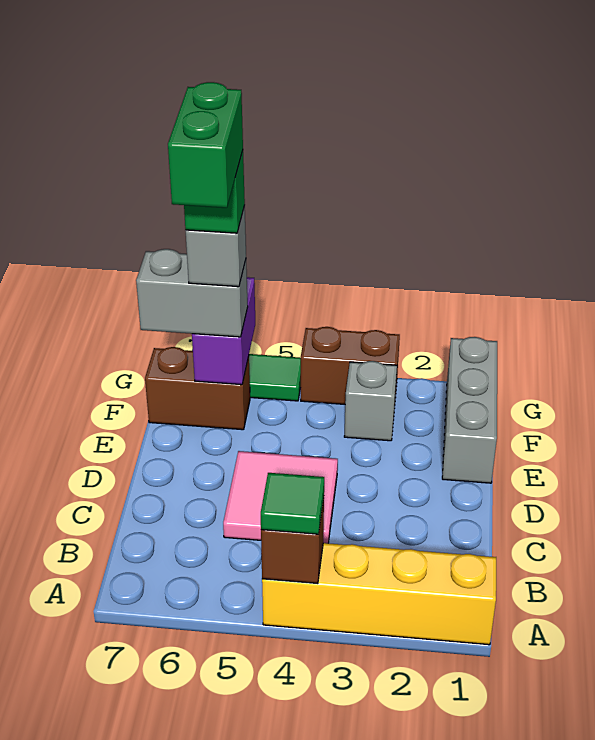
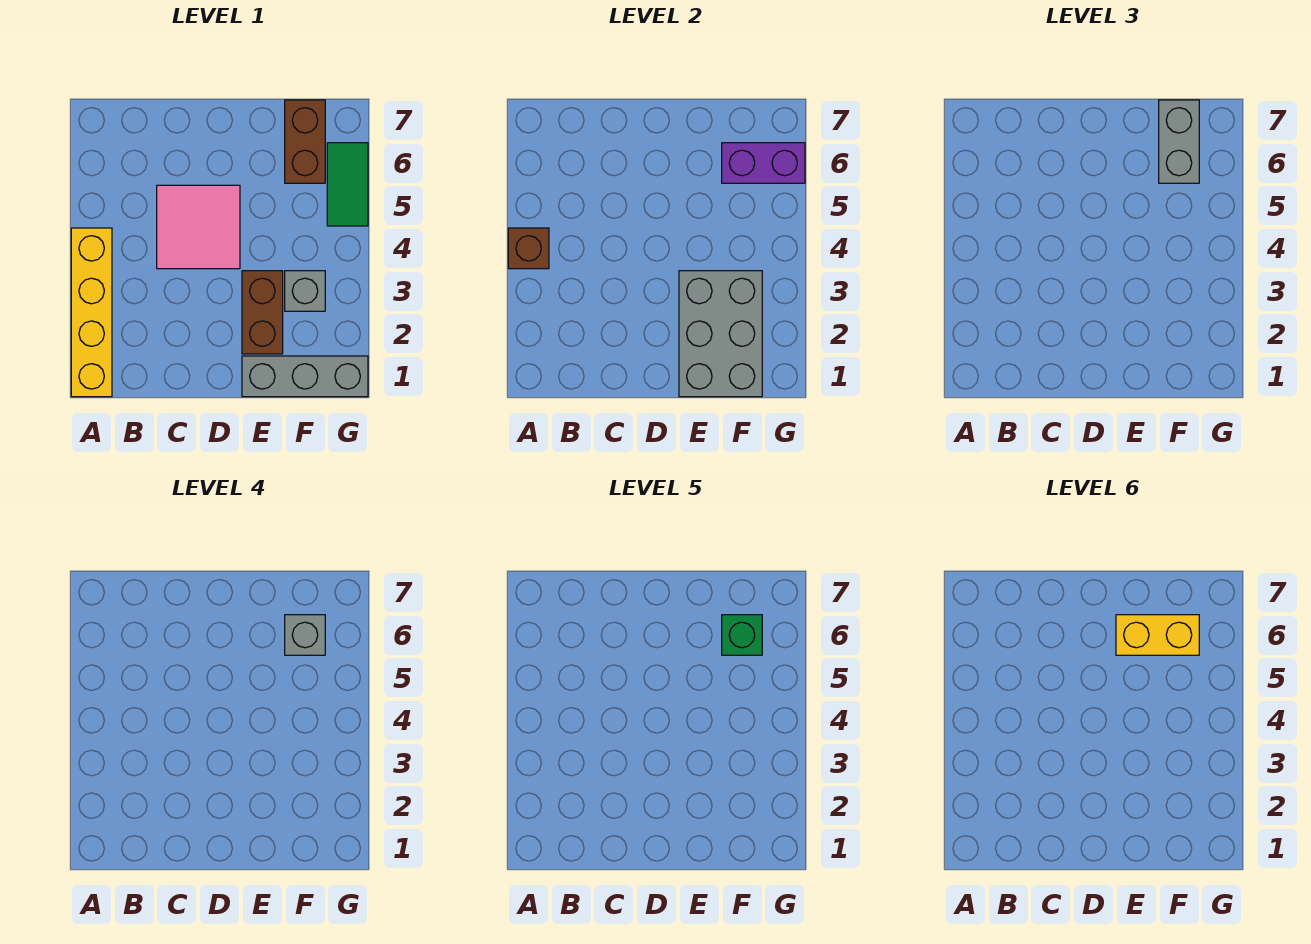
green 1x1 tile [261,473,324,534] -> none
none -> grey 2x3 brick [679,271,762,397]
green 1x2 brick [168,82,243,208] -> yellow 1x2 brick [1116,615,1199,655]
brown 1x2 brick [301,327,400,404] -> brown 1x2 brick moved to [242,271,283,354]

